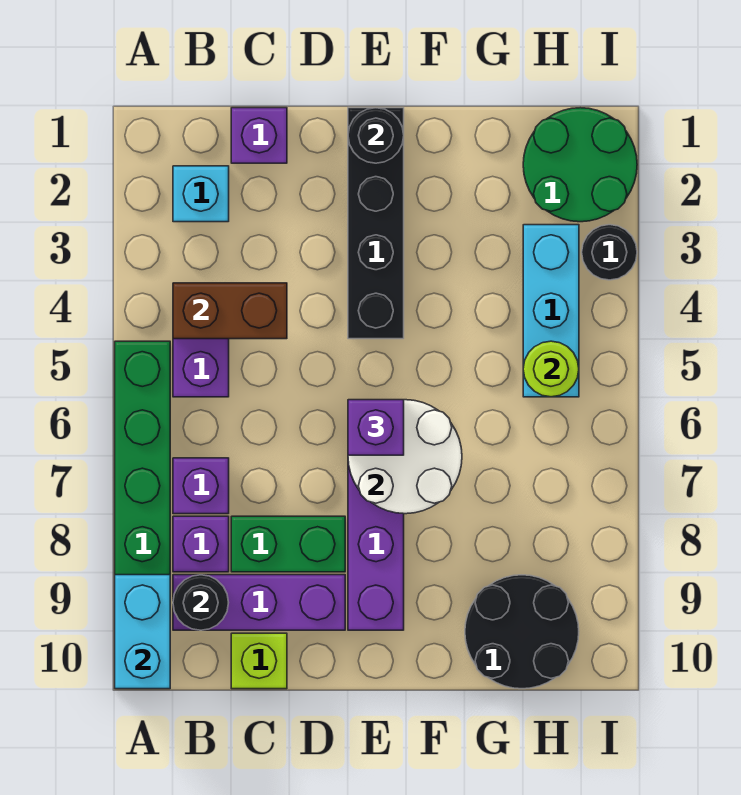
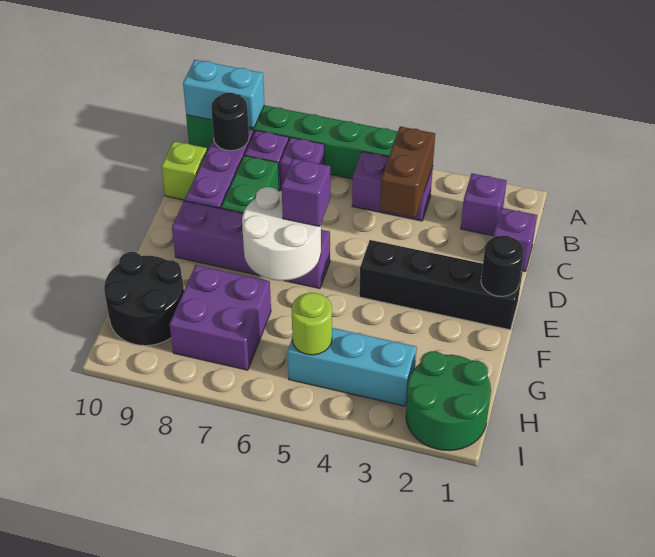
cyan 1x1 brick [173,166,229,222] -> purple 1x1 brick [461,173,507,236]
none -> purple 2x2 brick [170,265,271,370]
black 1x1 round brick [582,225,637,280] -> none

